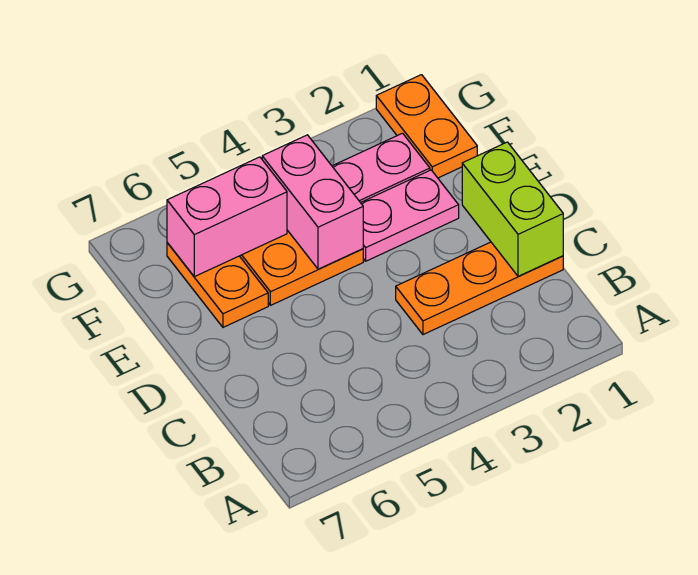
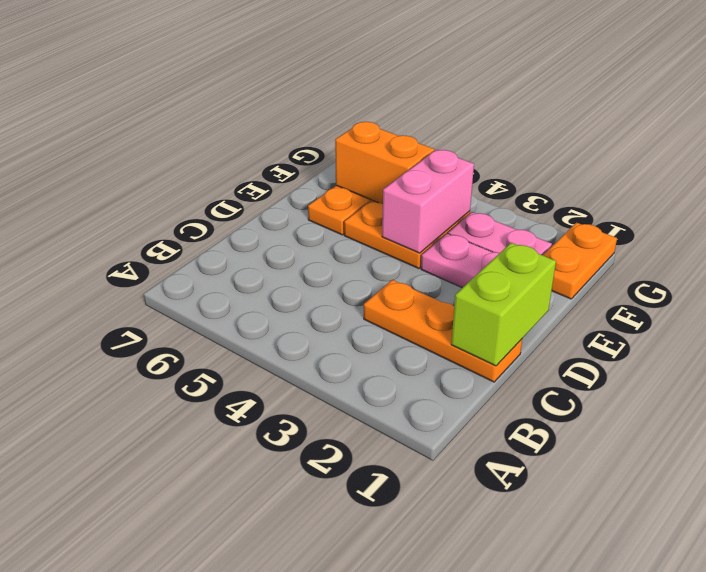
pink 1x2 brick [167,157,287,277] -> orange 1x2 brick [335,122,434,204]

